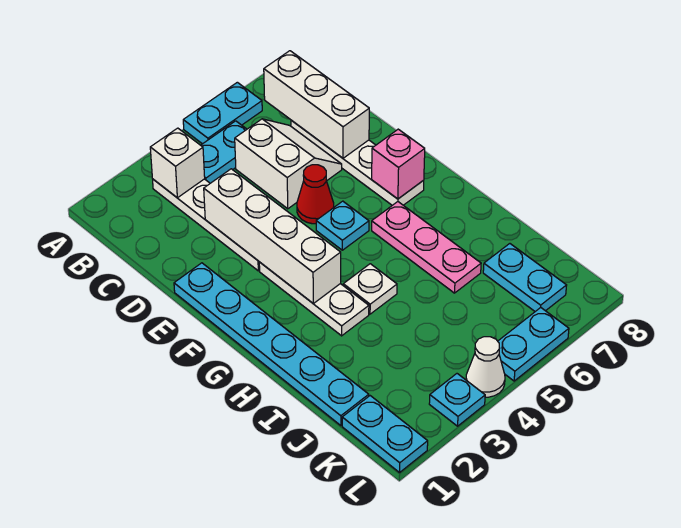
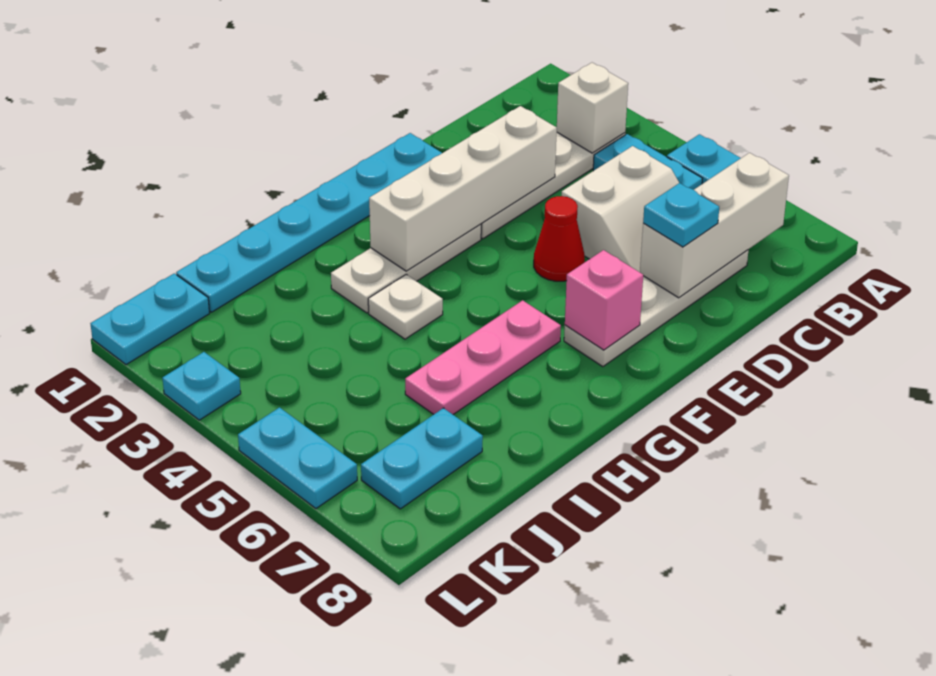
cyan 1x1 plate [316,201,369,250] -> cyan 1x1 plate moved to [643,183,719,247]
white 1x1 cone [466,337,505,397] -> none

